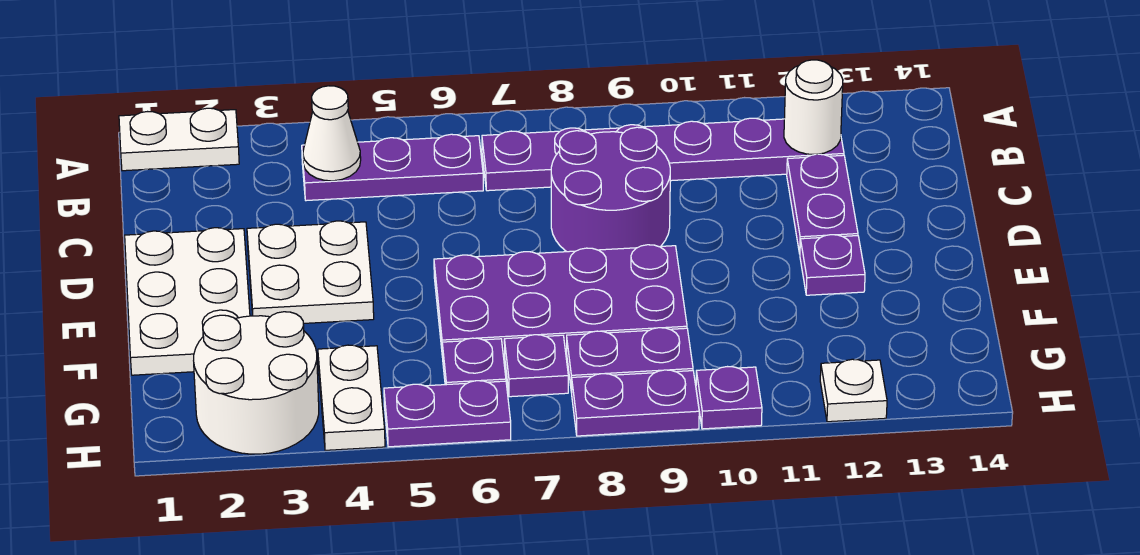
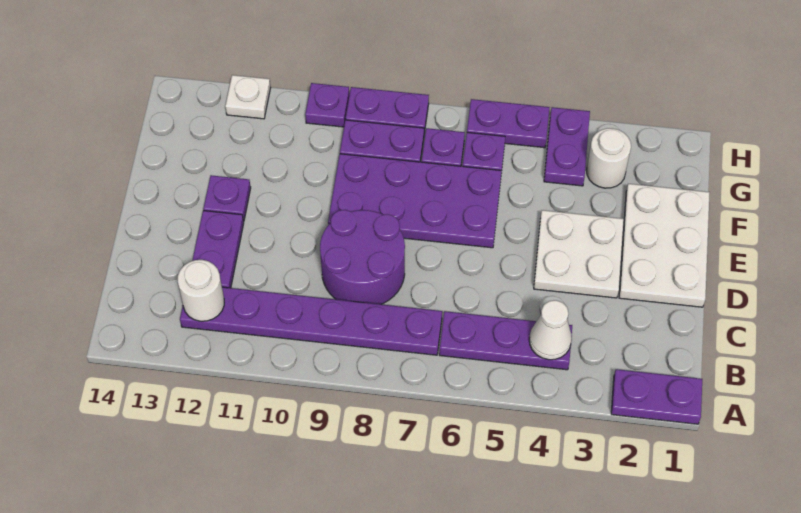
white 1x2 plate [119,108,239,171] -> purple 1x2 plate [611,369,702,424]
white 2x2 round brick [194,312,319,454] -> white 1x1 round brick [586,128,631,188]
white 1x2 plate [318,345,385,450] -> purple 1x2 plate [544,107,590,186]

